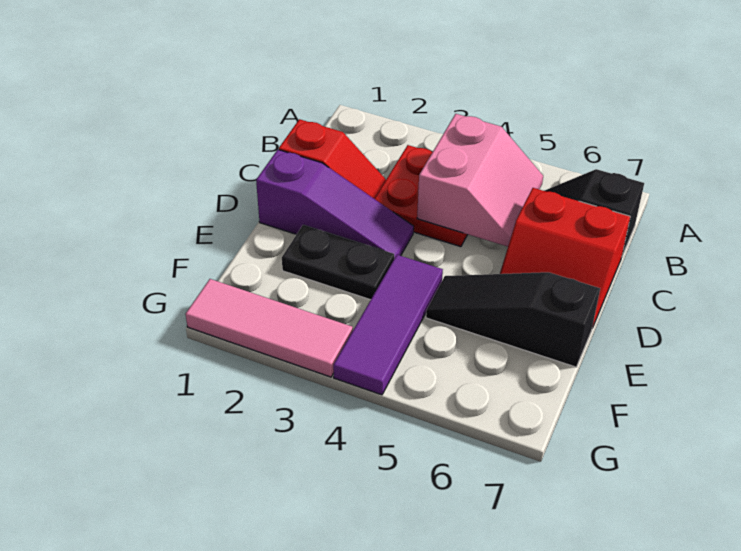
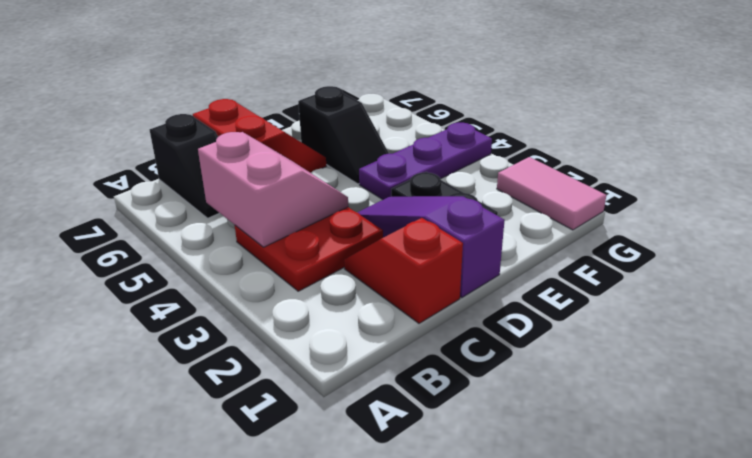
pink 2x2 slope [417,114,543,247] -> pink 2x2 slope turned to [198,132,348,247]
purple 1x3 tile [333,255,443,395] -> purple 1x3 plate [359,123,492,200]
black 1x3 slope [426,272,600,367] -> black 1x2 slope [298,86,389,184]
pink 1x3 tile [186,279,353,377] -> pink 1x2 tile [497,157,606,230]

